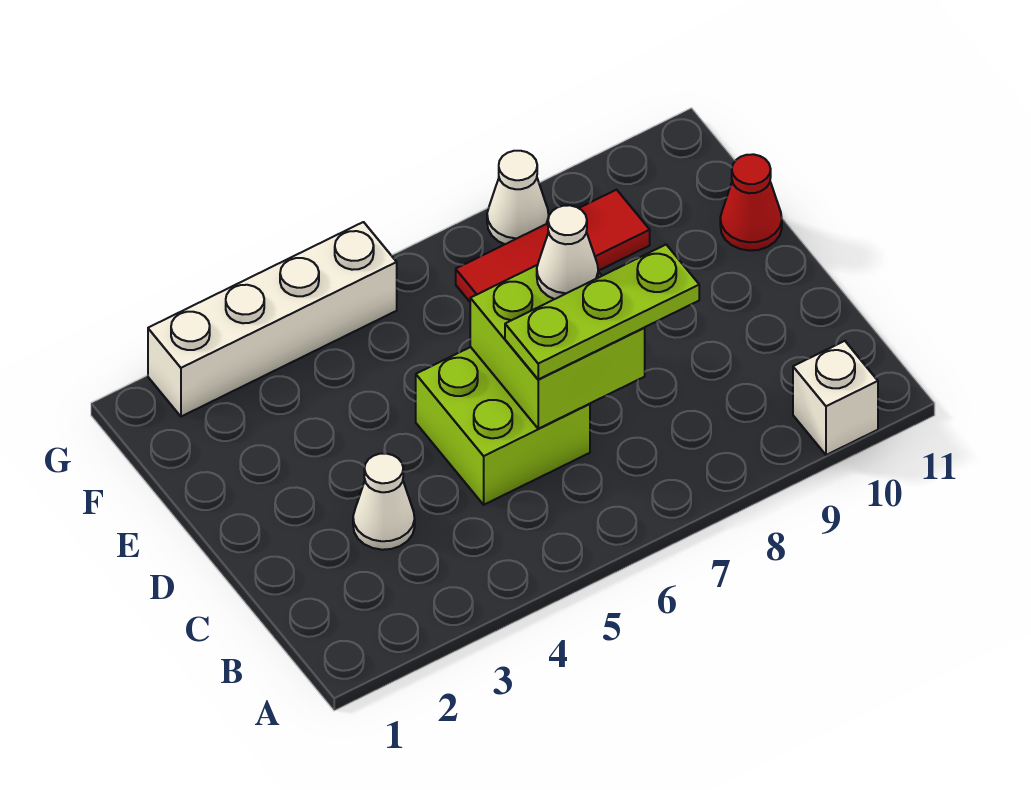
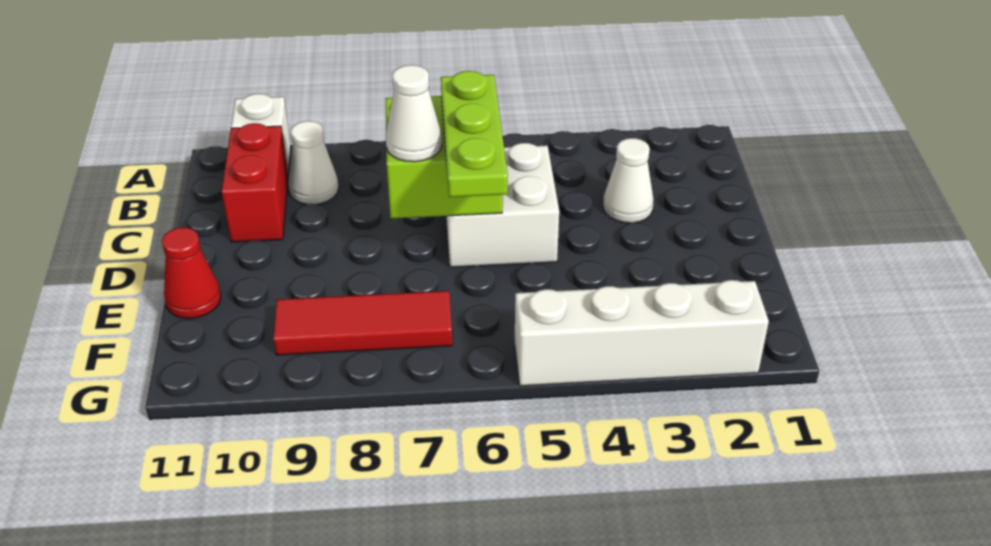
none -> red 1x2 brick [222,123,288,242]
lime 2x2 brick [416,347,590,505] -> white 2x2 brick [446,143,559,267]
lime 1x3 plate [505,245,699,379] -> lime 1x3 plate turned to [441,71,508,197]
white 1x1 cone [487,151,549,244] -> white 1x1 cone moved to [288,121,339,204]

